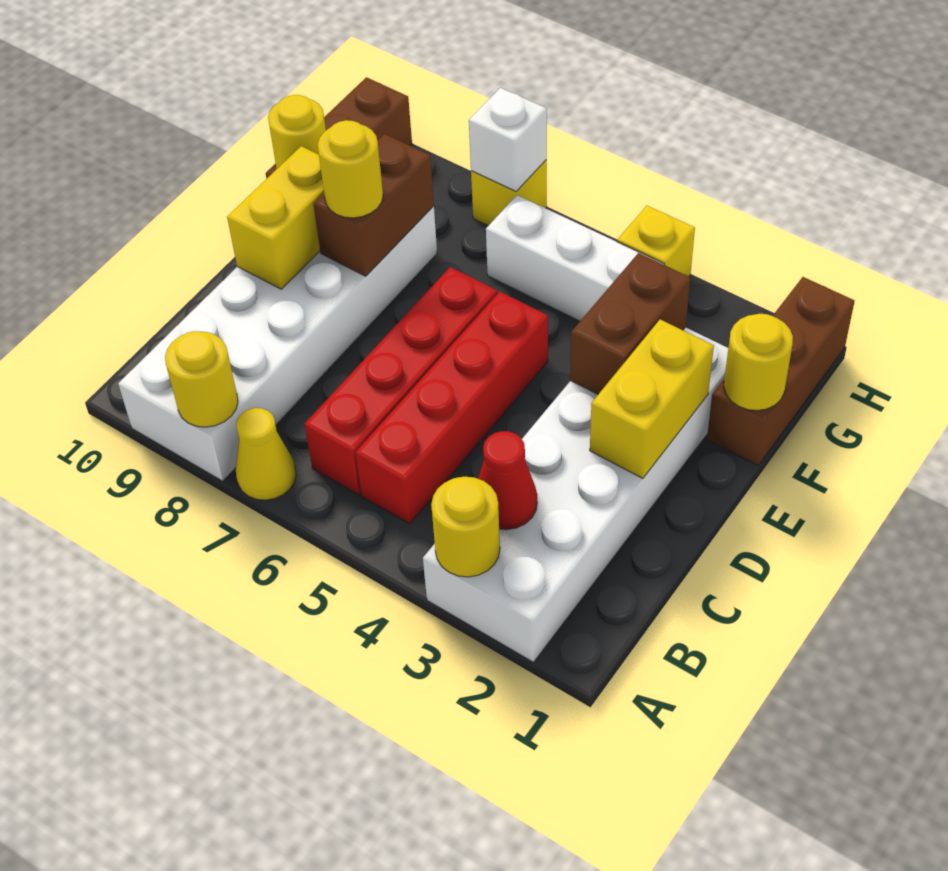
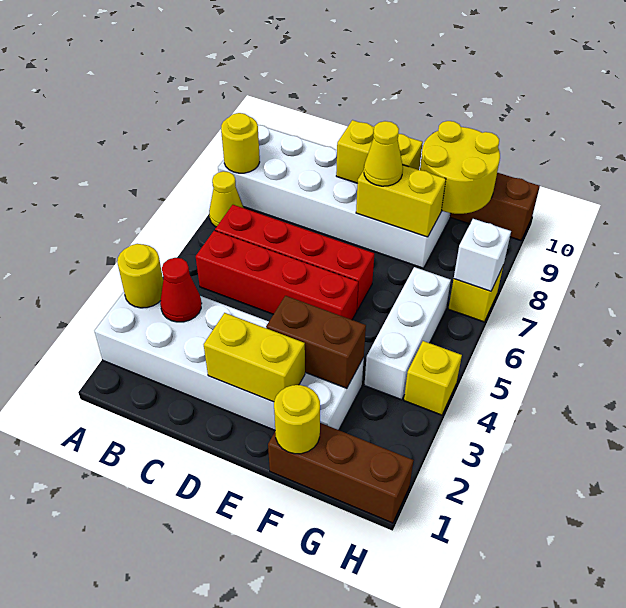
brown 1x2 brick [313,134,434,276] -> yellow 1x2 brick [356,165,446,237]
yellow 1x1 round brick [318,120,383,218] -> yellow 1x1 cone [364,121,403,186]
yellow 1x1 round brick [268,95,326,169] -> yellow 2x2 round brick [420,121,500,214]

